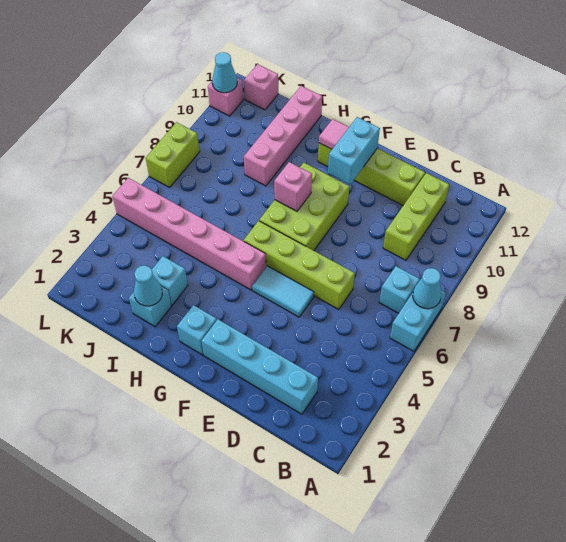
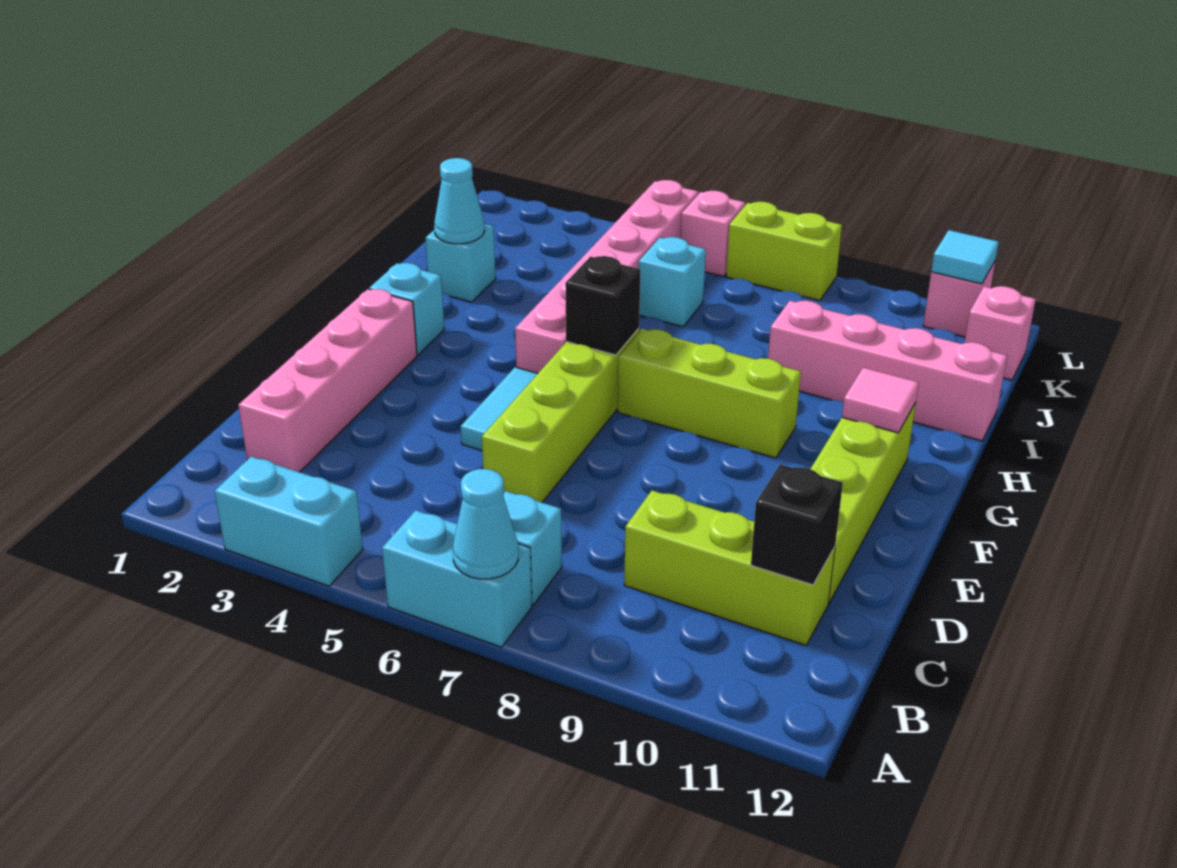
cyan 1x4 brick [202,319,318,414] -> pink 1x4 brick [238,289,417,472]
none -> black 1x1 brick [751,464,843,585]
lime 2x3 brick [259,163,349,251] -> lime 1x3 brick [618,329,801,458]
cyan 1x2 brick [328,117,380,185] -> cyan 1x2 brick moved to [215,457,363,586]
none -> black 1x1 brick [566,256,640,355]
pink 1x1 brick [274,162,312,211] -> pink 1x1 brick moved to [681,191,745,277]
cyan 1x1 brick [152,256,188,305] -> cyan 1x1 brick moved to [638,237,706,327]
cyan 1x1 cone [212,52,237,93] -> cyan 1x1 tile [931,230,999,284]

